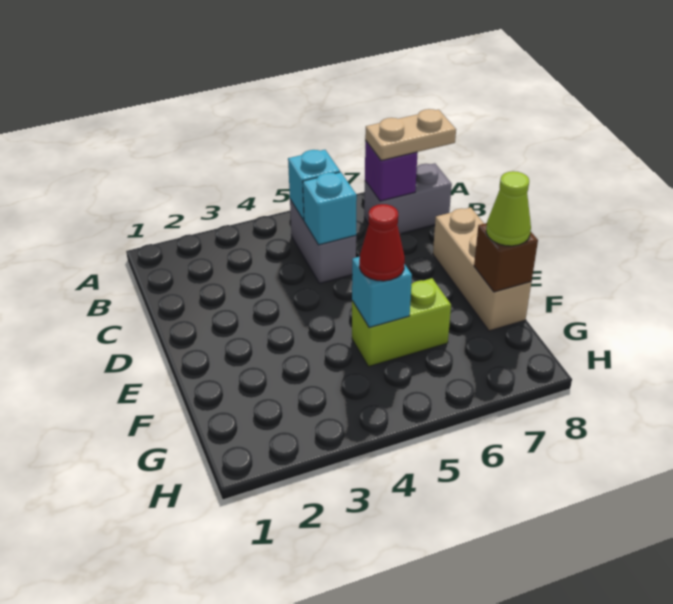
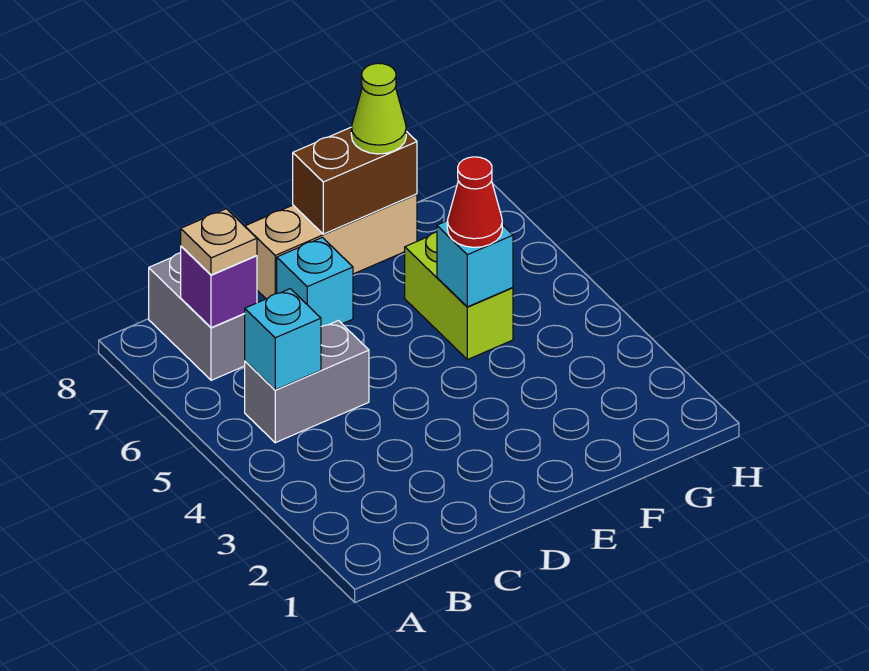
tan 1x2 plate [365,109,456,161] -> tan 1x1 plate [181,209,257,275]
cyan 1x1 brick [303,172,357,245] -> cyan 1x1 brick moved to [277,237,353,327]
brown 1x1 brick [474,223,538,292] -> brown 1x2 brick [293,128,417,234]

